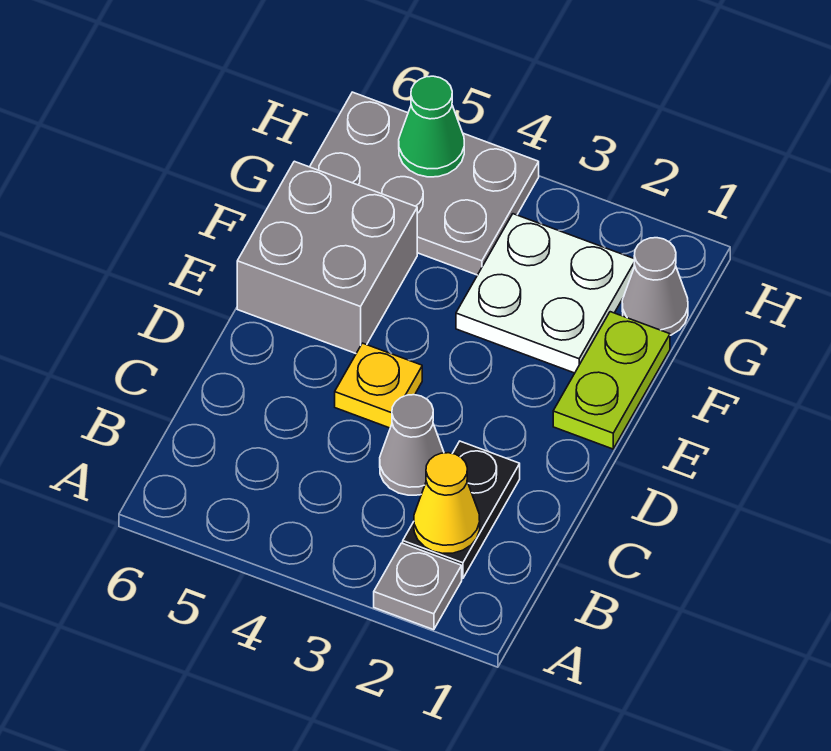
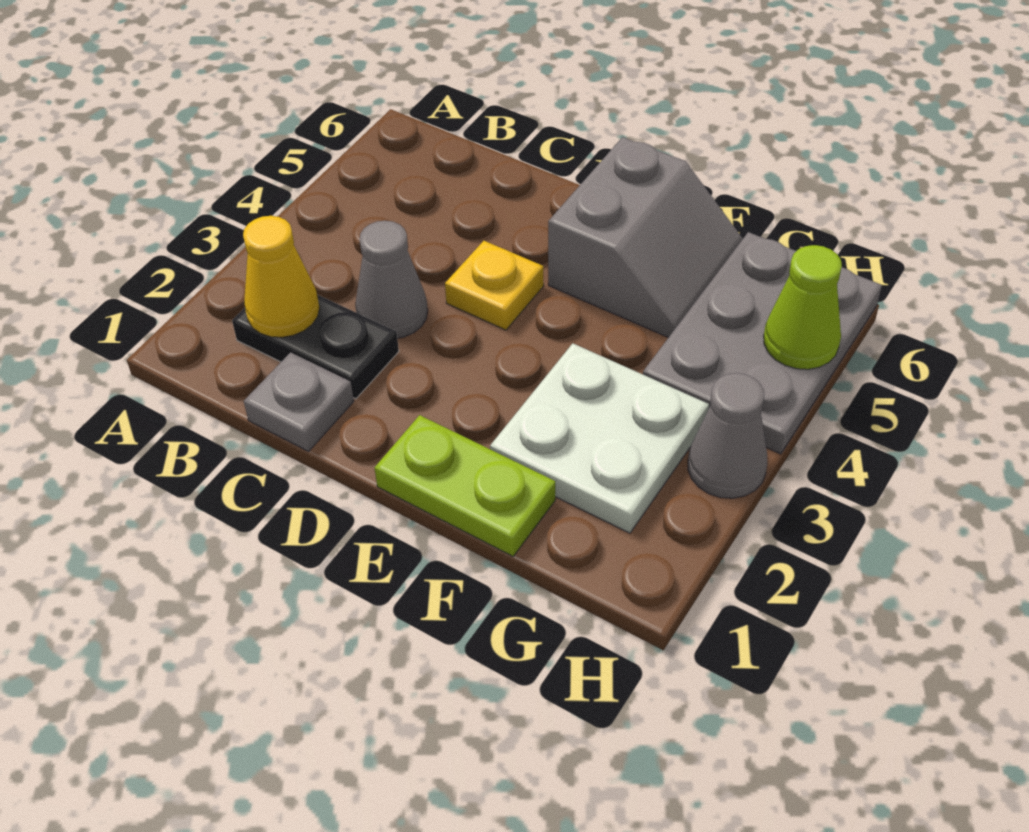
grey 1x1 plate [374,543,462,630] -> grey 1x1 plate moved to [244,352,354,451]
grey 2x2 brick [237,161,417,353] -> grey 2x2 slope [548,137,743,337]
grey 1x1 cone [622,238,688,335] -> grey 1x1 cone moved to [688,373,767,498]
green 1x1 cone [399,76,464,177] -> lime 1x1 cone [764,245,842,369]

